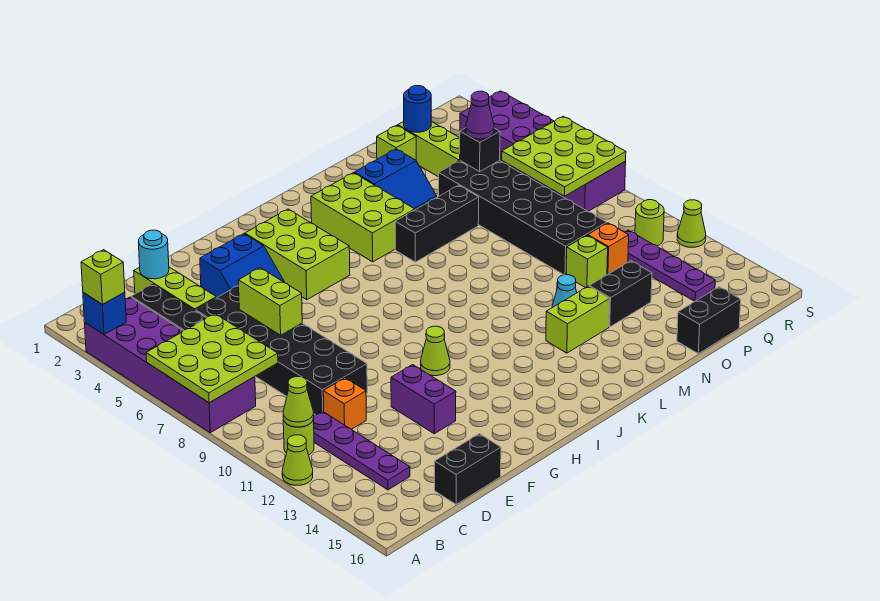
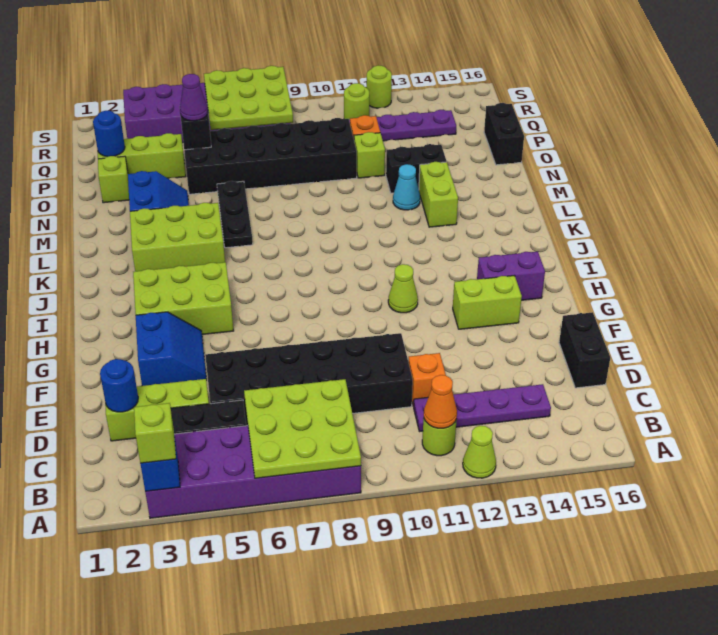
lime 1x1 cone [283,377,314,427] -> orange 1x1 cone [424,375,457,428]
cyan 1x1 round brick [139,230,169,279] -> blue 1x1 round brick [100,359,138,412]
lime 1x2 brick [238,268,302,335] -> lime 1x2 brick moved to [453,276,522,329]
purple 1x2 brick [391,365,456,434] -> purple 1x2 brick moved to [477,252,545,300]
black 1x3 brick [395,185,479,262] -> black 1x3 plate [217,181,253,248]
black 1x2 brick [589,261,652,327] -> black 1x2 brick turned to [386,144,447,193]
lime 1x1 cone [677,200,706,247] -> lime 1x1 round brick [367,66,392,108]

